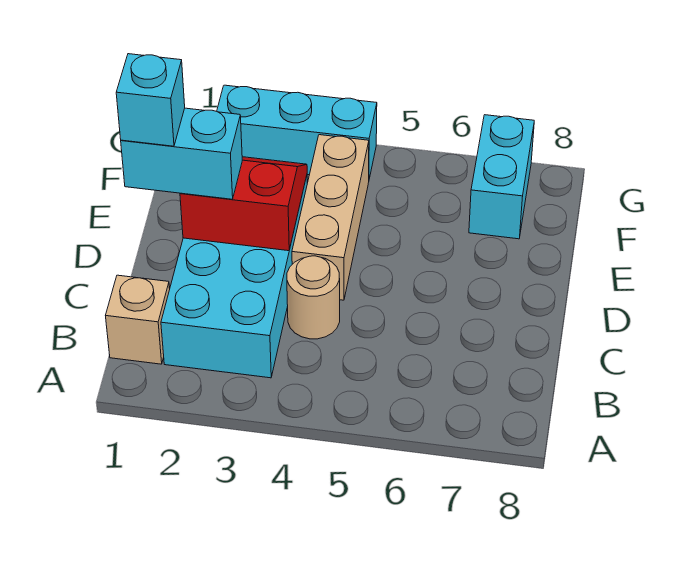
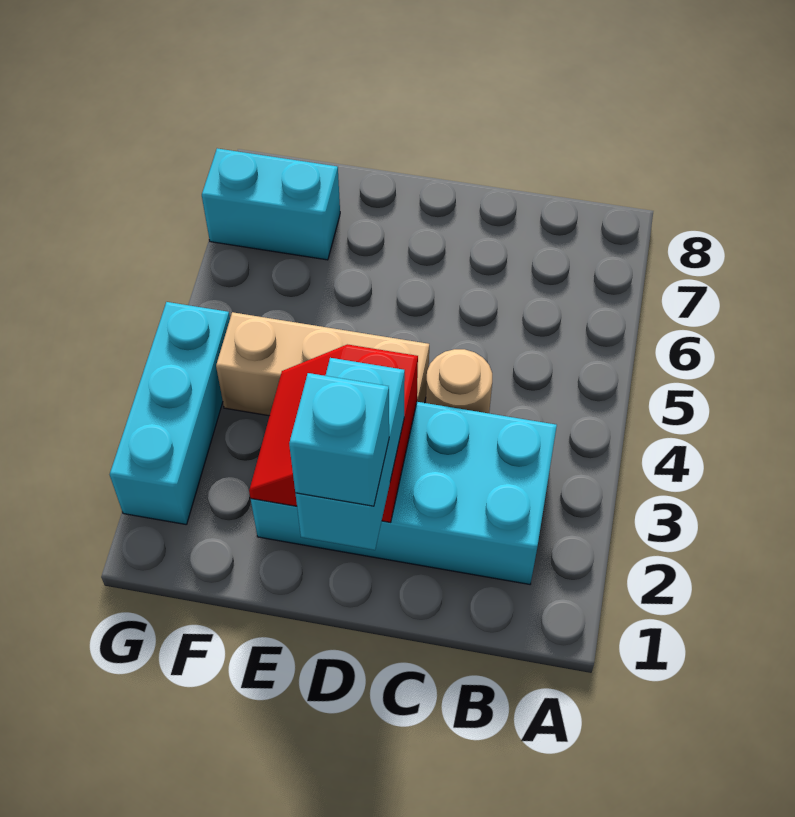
tan 1x1 brick [106,275,170,364] -> none

